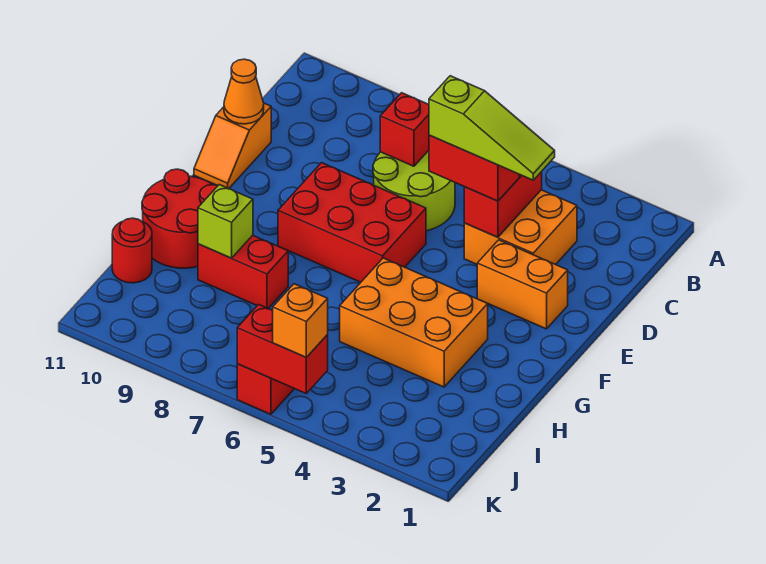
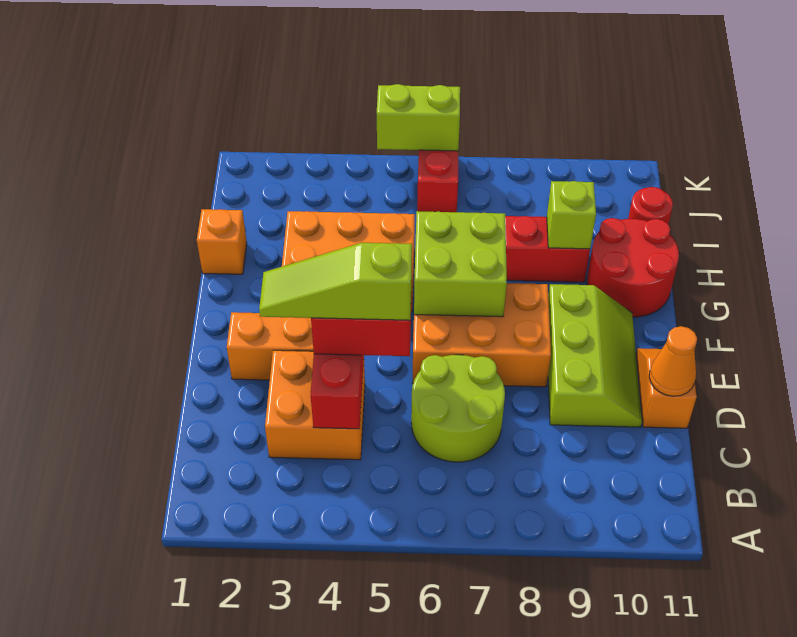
red 1x1 brick [380,93,429,166] -> none
none -> lime 2x3 slope [548,284,642,427]
red 2x3 brick [278,163,426,282] -> orange 2x3 brick [413,283,551,387]
none -> lime 2x2 brick [414,211,507,317]
red 1x2 brick [237,305,328,393] -> lime 1x2 brick [377,84,460,151]
orange 1x1 brick [273,284,328,357] -> orange 1x1 brick moved to [197,209,247,274]

